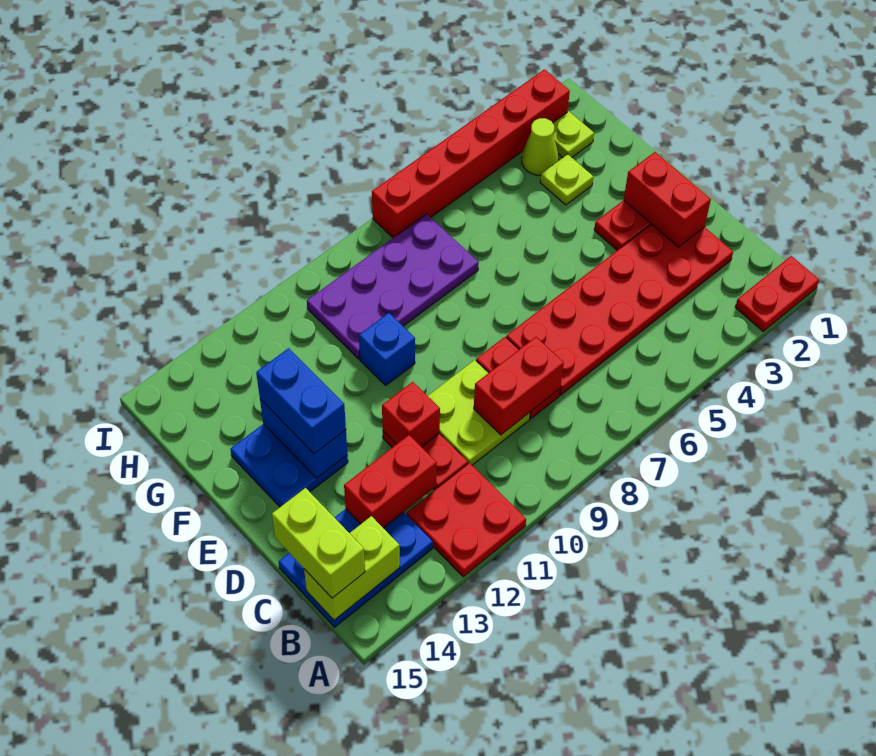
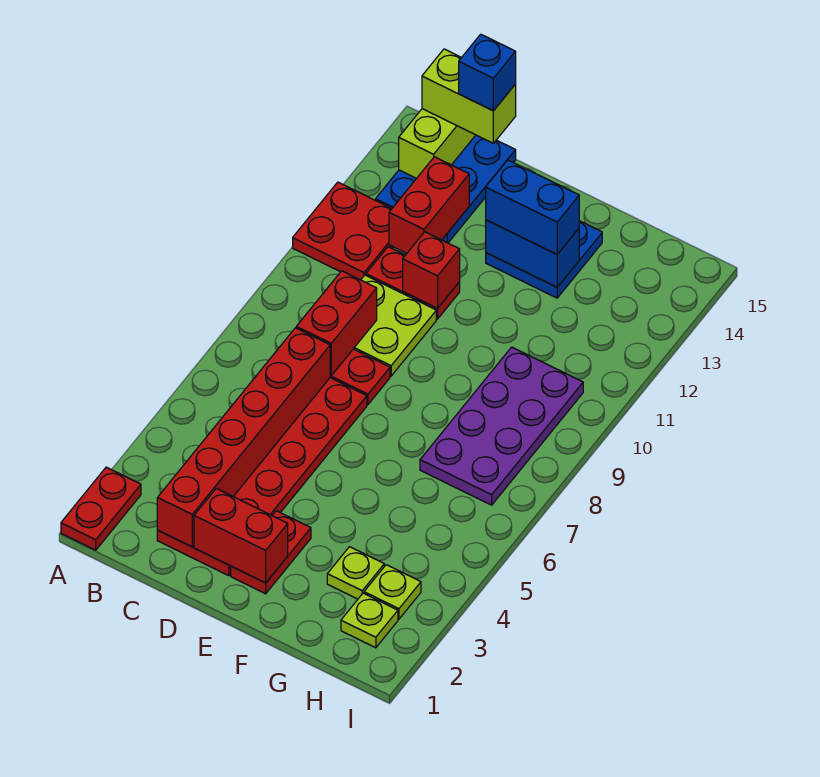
blue 1x1 brick [359,313,415,385] -> blue 1x1 brick moved to [459,34,516,111]
lime 1x1 cone [522,118,558,175] -> lime 1x1 plate [364,565,421,619]
red 1x6 brick [372,69,570,238] -> red 1x6 brick moved to [157,328,330,547]

